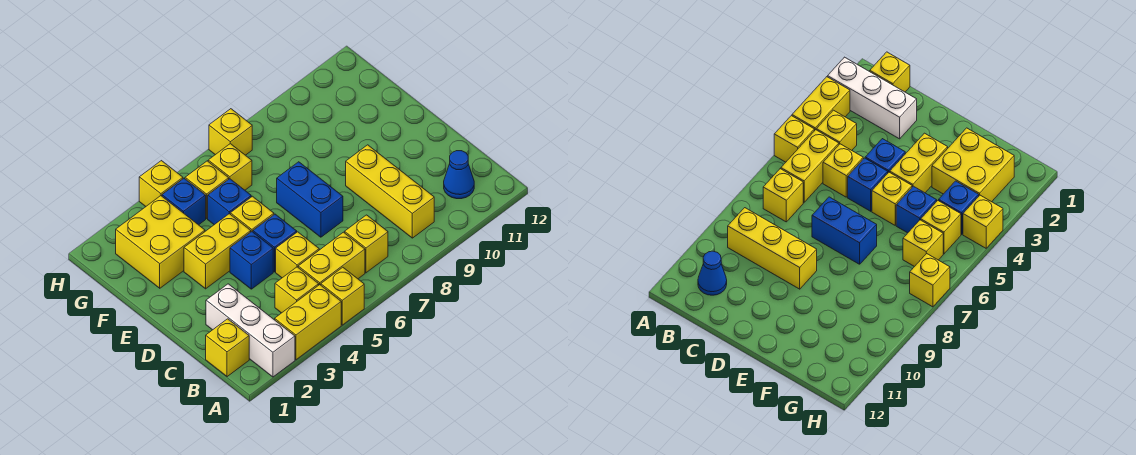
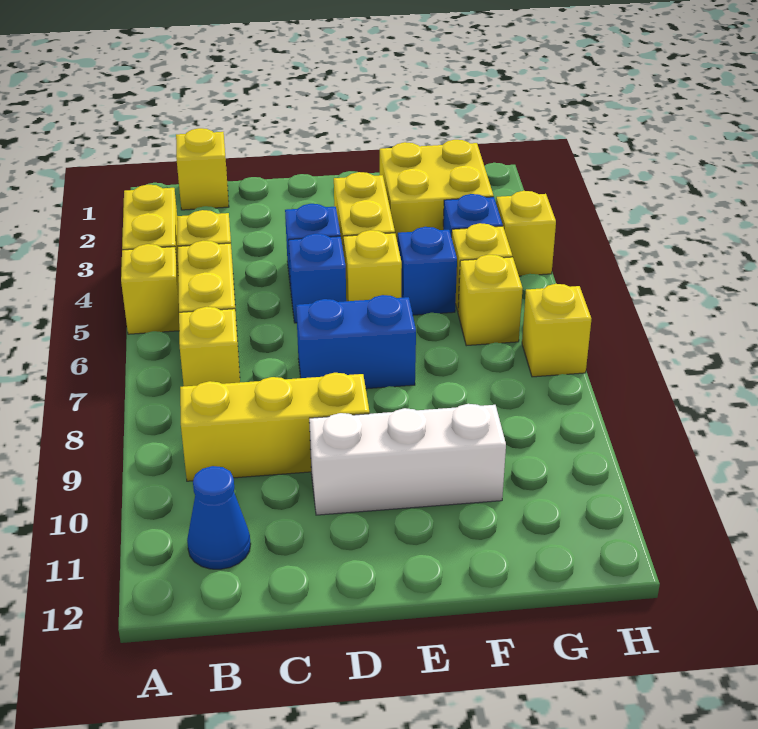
white 1x3 brick [206,284,295,377] -> white 1x3 brick moved to [309,404,506,515]
yellow 1x1 brick [276,232,319,278] -> none

